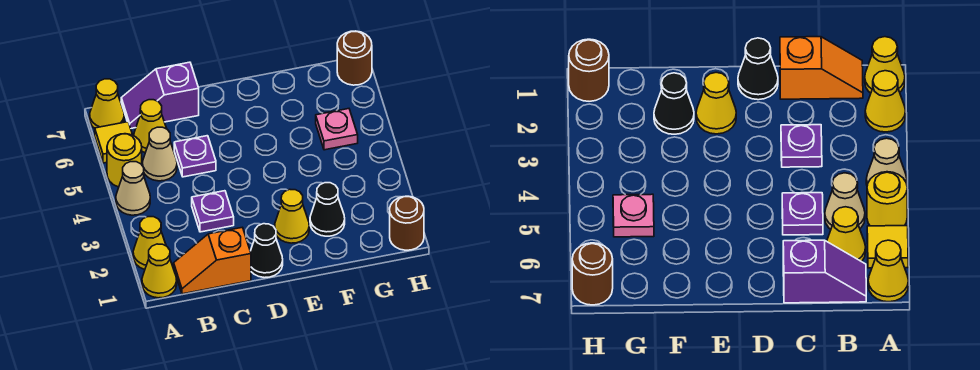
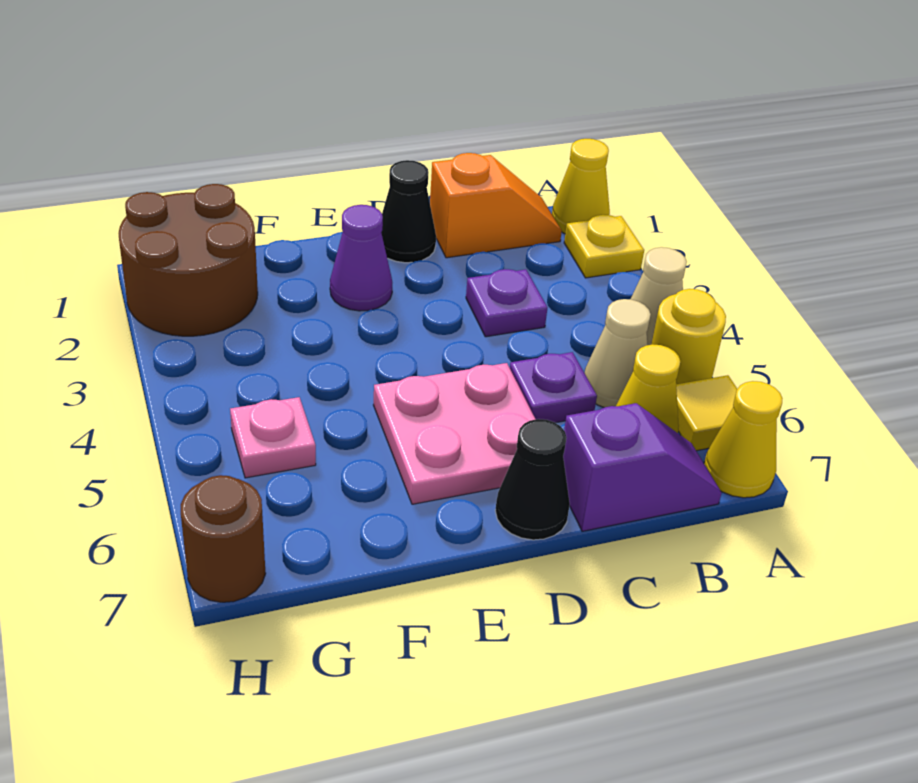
yellow 1x1 cone [133,217,166,269] -> yellow 1x1 plate [564,215,644,278]
none -> pink 2x2 plate [374,363,536,504]
yellow 1x1 cone [275,189,309,243] -> purple 1x1 cone [330,205,392,311]
black 1x1 cone [310,183,345,236] -> black 1x1 cone moved to [495,419,570,540]
brown 1x1 round brick [390,196,424,250] -> brown 2x2 round brick [119,184,258,336]

